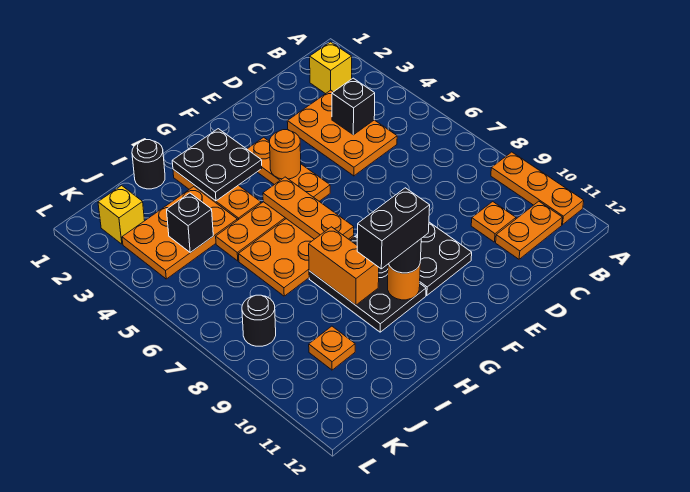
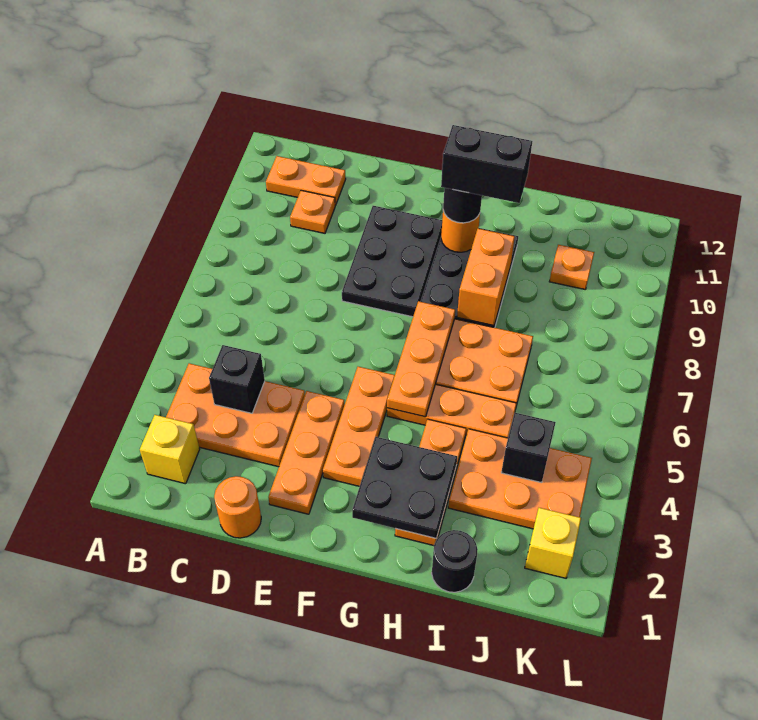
orange 1x3 plate [491,152,584,225] -> orange 1x3 plate moved to [268,391,345,514]
orange 2x3 plate [287,90,397,176] -> orange 2x3 plate turned to [166,363,305,467]
orange 1x1 round brick [270,130,301,179] -> orange 1x1 round brick moved to [214,476,261,538]
black 1x1 round brick [242,295,276,346] -> none

